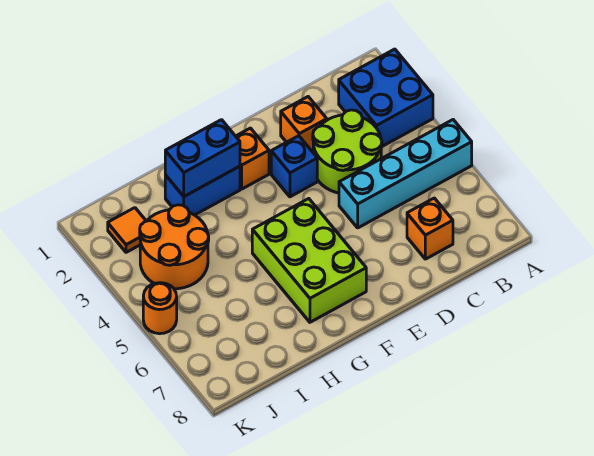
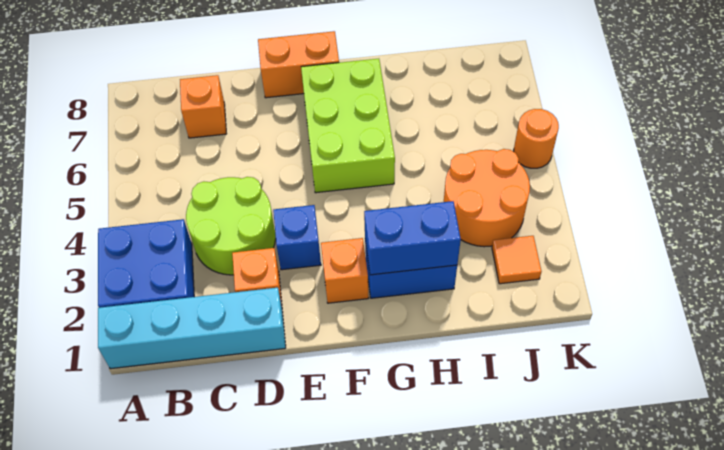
cyan 1x4 brick [339,120,472,228] -> cyan 1x4 brick moved to [98,288,286,369]
none -> orange 1x2 brick [258,31,339,98]

